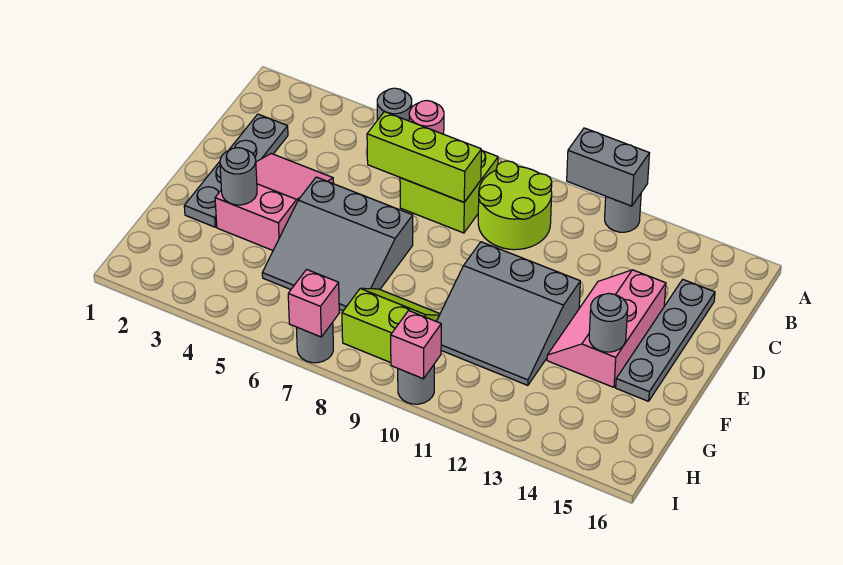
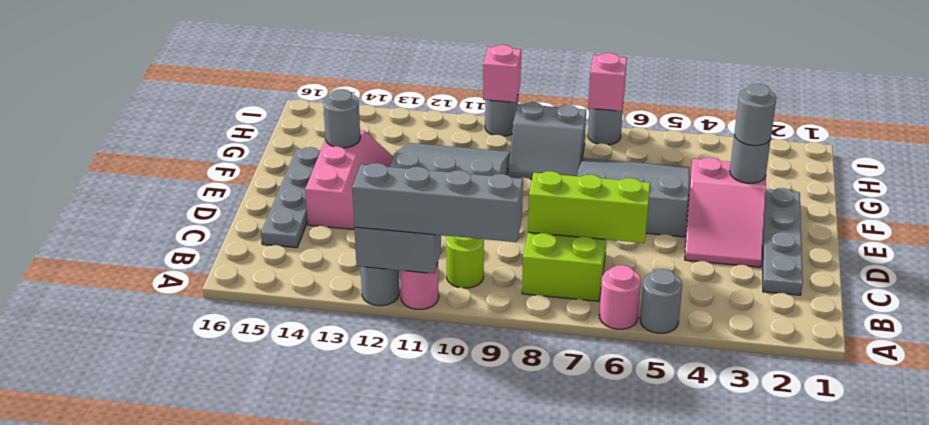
none -> grey 1x4 brick [352,163,523,242]
none -> pink 1x1 round brick [400,264,439,309]
lime 2x2 round brick [478,161,552,250] -> lime 1x1 round brick [446,236,484,288]
none -> grey 1x1 round brick [734,84,776,146]
lime 2x2 slope [342,288,440,363] -> grey 2x2 slope [508,102,586,179]

